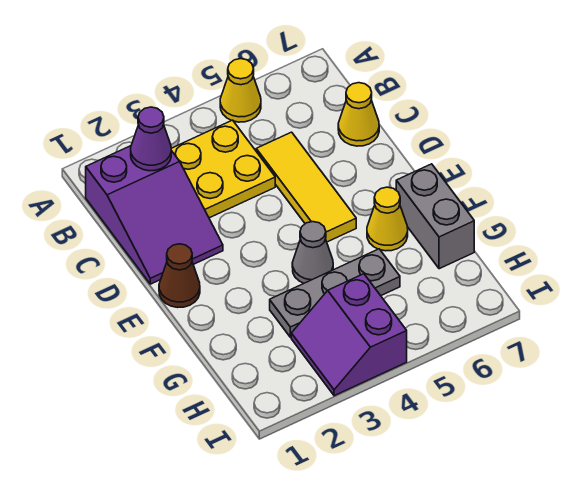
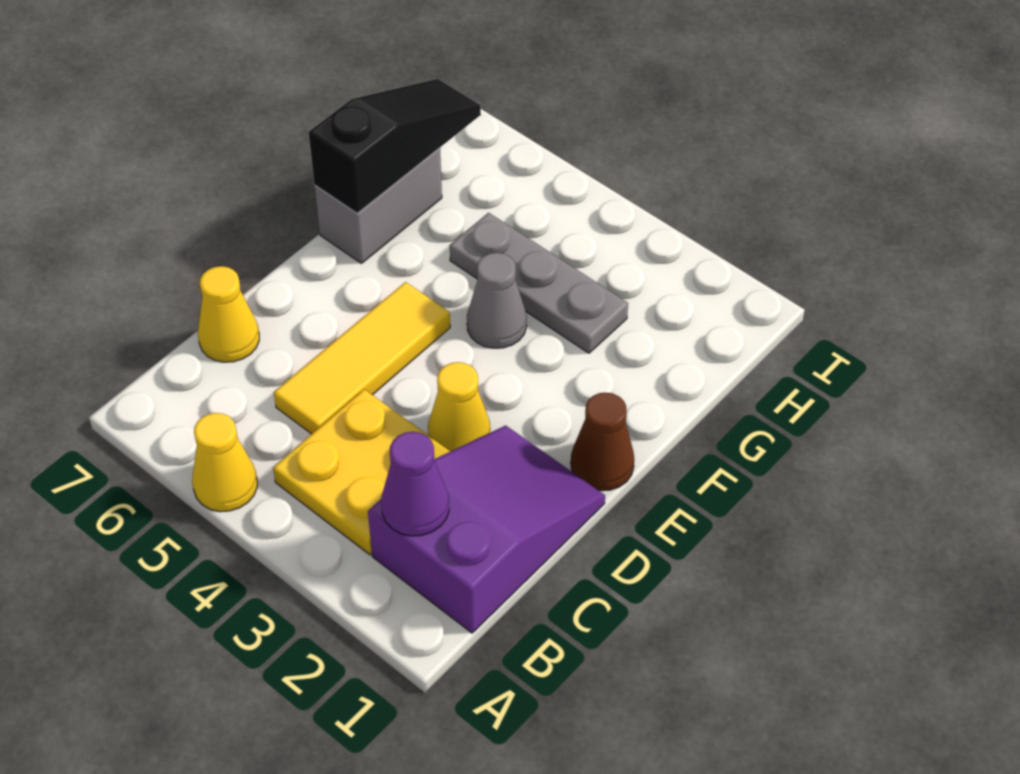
yellow 1x1 cone [367,187,408,251] -> yellow 1x1 cone moved to [428,362,490,451]
none -> black 1x3 slope [309,79,481,213]
purple 2x2 slope [291,274,407,396] -> none

